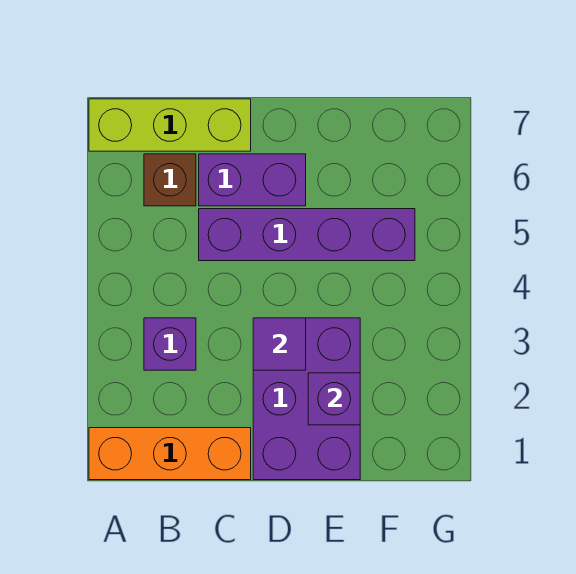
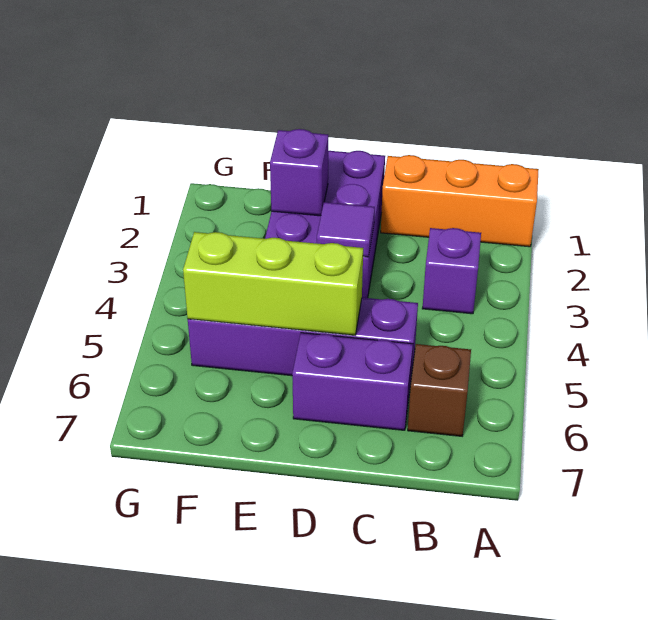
lime 1x3 brick [89,99,251,151] -> lime 1x3 brick moved to [183,232,363,335]

